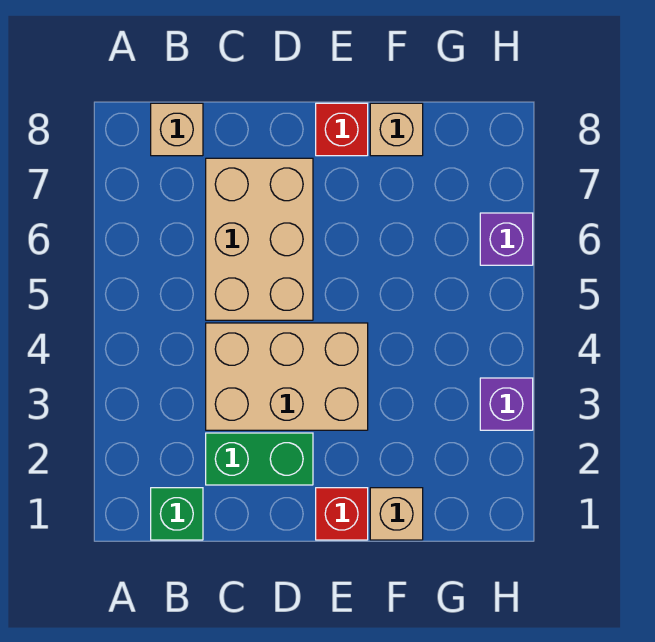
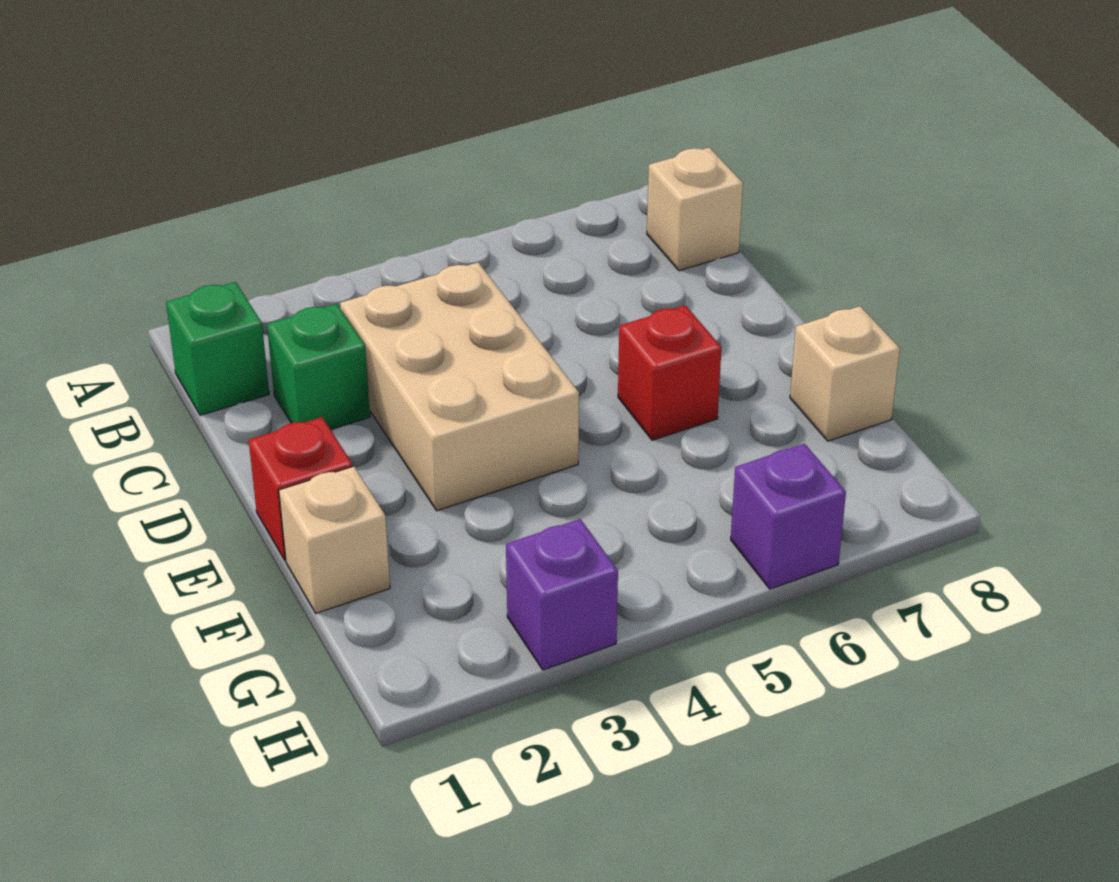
green 1x2 brick [206,433,313,485] -> green 1x1 brick [267,304,370,430]
tan 2x3 brick [206,158,313,320] -> none
red 1x1 brick [316,103,368,156] -> red 1x1 brick moved to [618,305,722,440]

